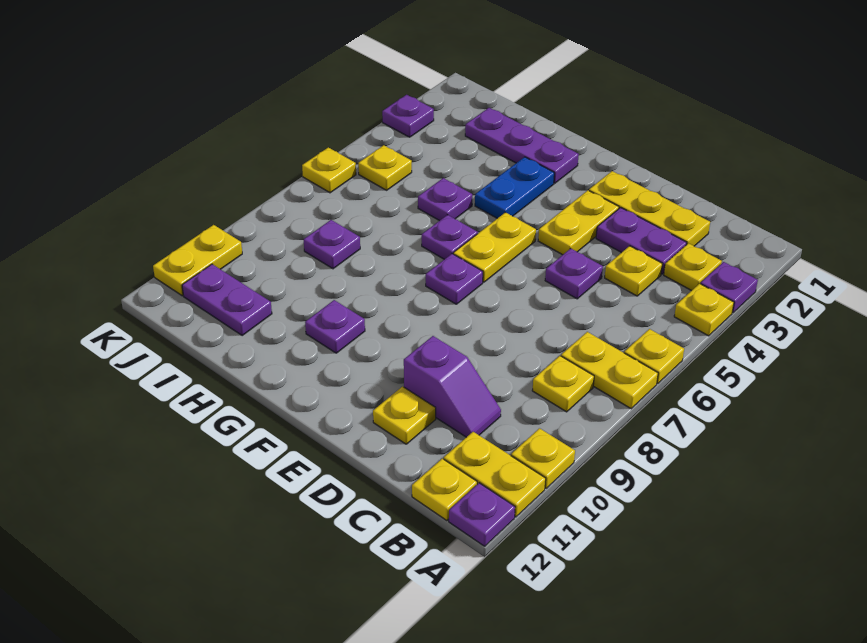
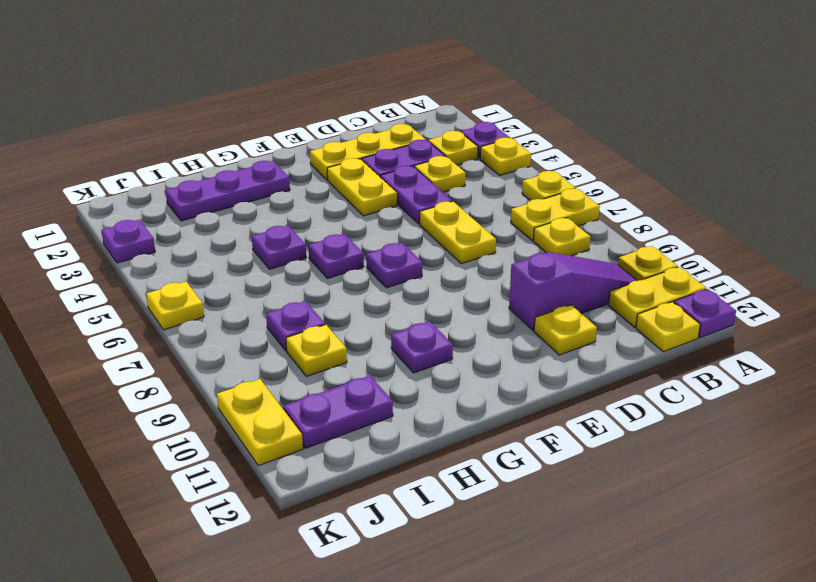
purple 1x2 slope [404,336,501,437] -> purple 1x3 slope [509,252,637,330]
purple 1x1 plate [545,248,603,299] -> purple 1x2 plate [380,166,452,224]
yellow 1x2 plate [453,213,536,282] -> yellow 1x2 plate moved to [420,201,496,264]
blue 1x2 plate [475,157,554,218] -> none
yellow 1x1 plate [358,145,412,190] -> yellow 1x1 plate moved to [286,325,347,376]

